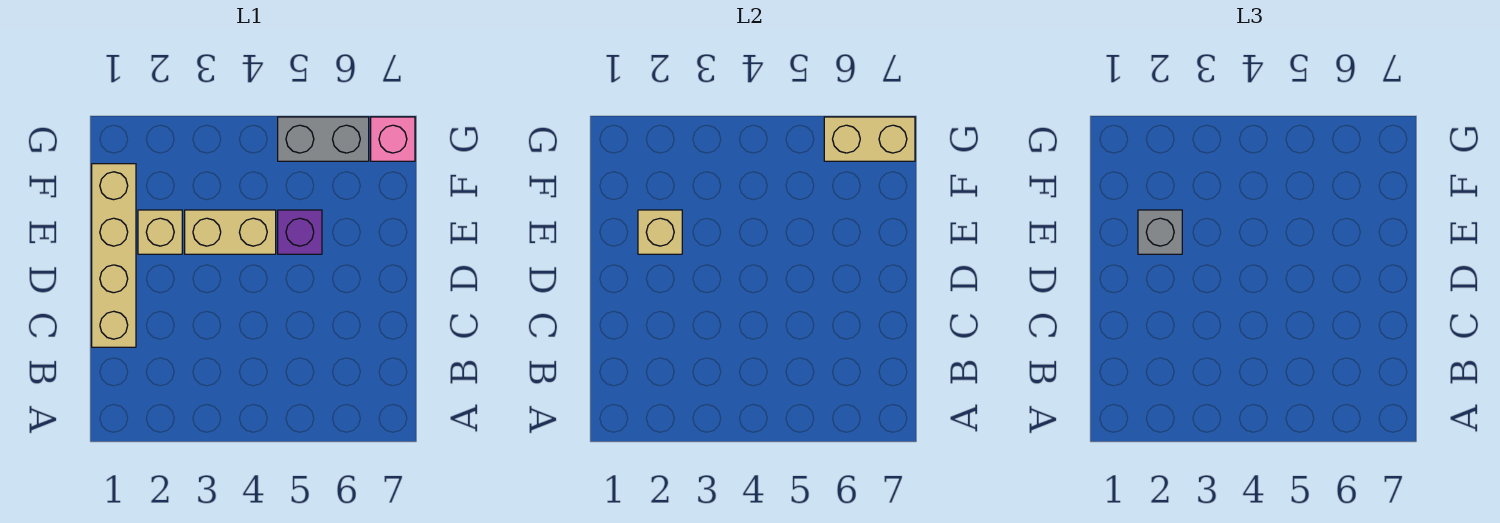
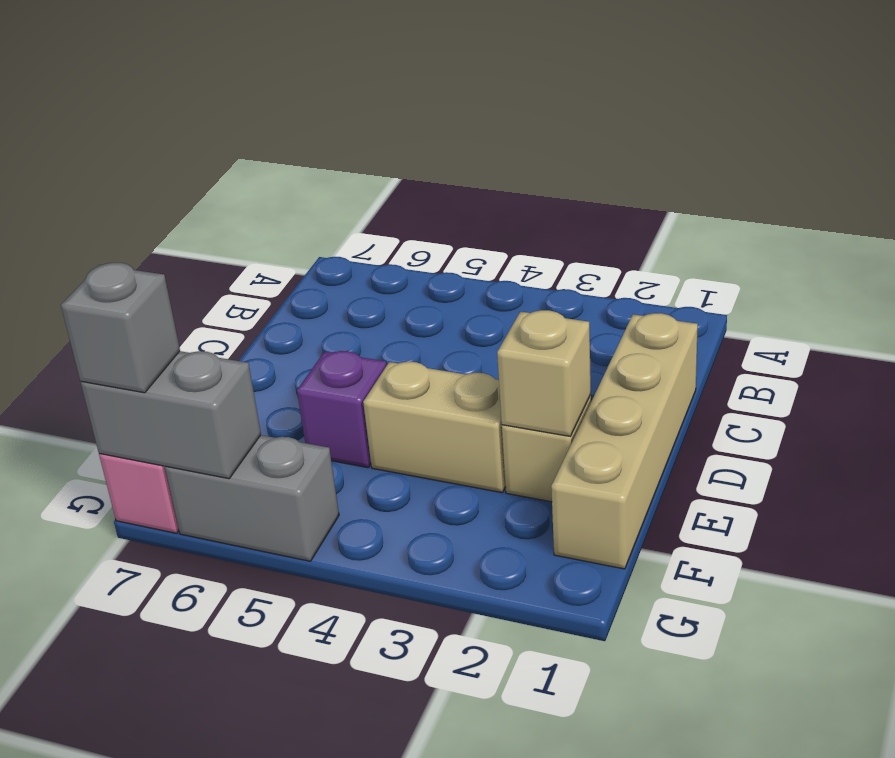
grey 1x1 brick [1138,210,1182,254] -> grey 1x1 brick moved to [61,262,180,393]
tan 1x2 brick [824,117,915,161] -> grey 1x2 brick [81,351,261,479]

